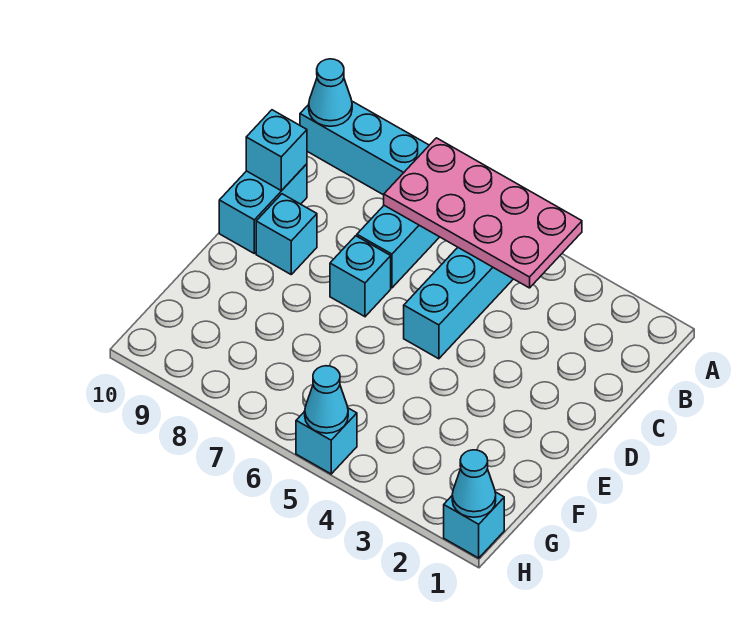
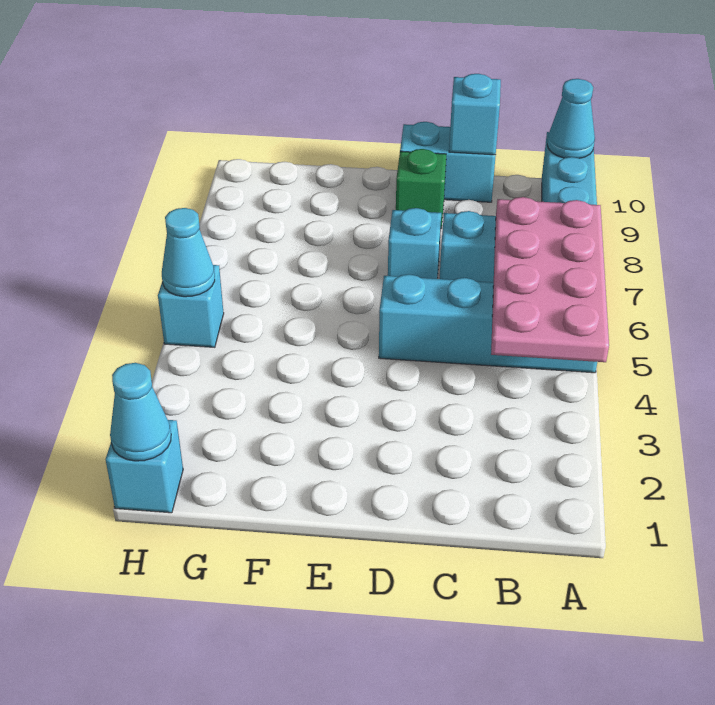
cyan 1x1 brick [256,194,317,274] -> green 1x1 brick [396,149,446,228]

